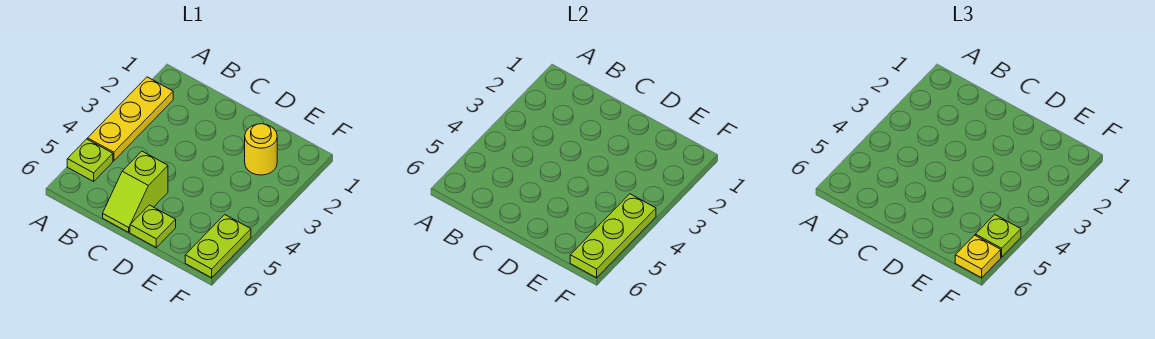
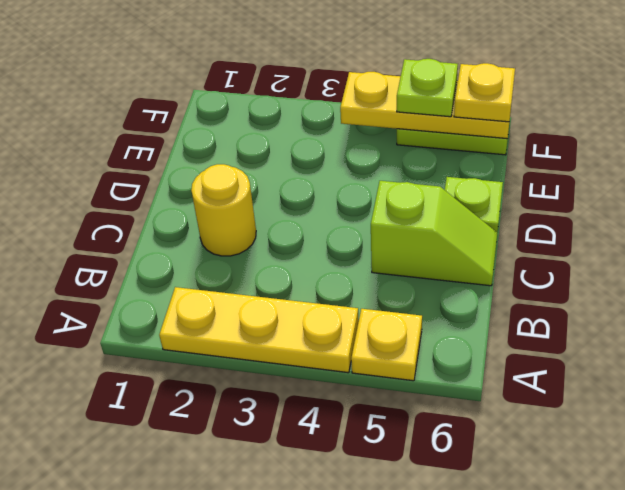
lime 1x1 plate [67,139,113,181] -> yellow 1x1 plate [351,309,422,381]
yellow 1x1 round brick [245,124,277,175] -> yellow 1x1 round brick moved to [191,164,256,256]
lime 1x3 plate [570,194,656,278] -> yellow 1x3 plate [340,72,509,139]

